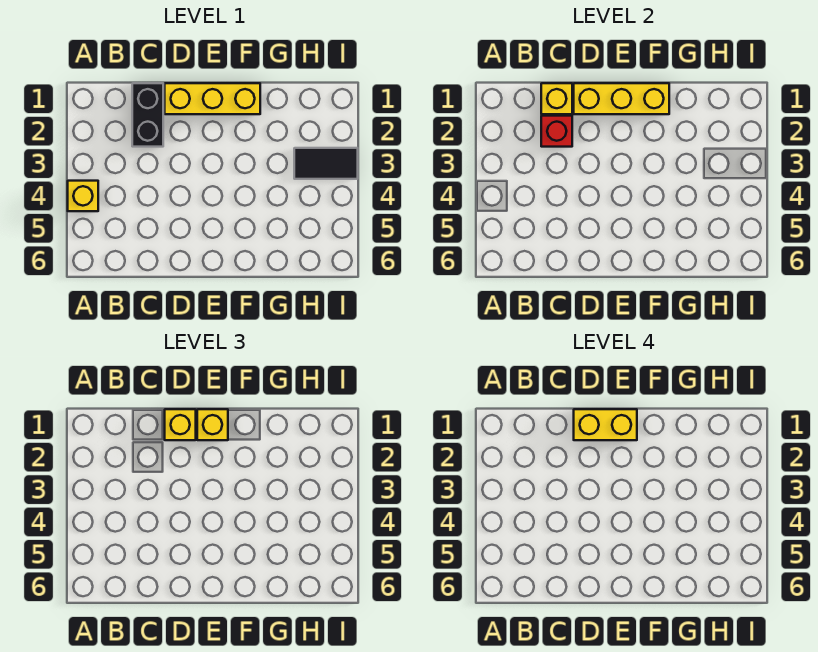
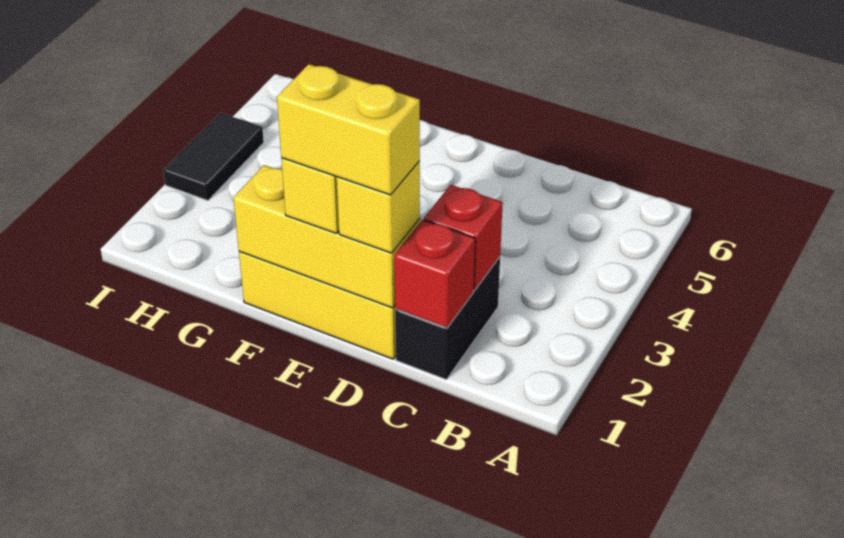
yellow 1x1 brick [68,181,98,211] -> none
yellow 1x1 brick [541,83,572,114] -> red 1x1 brick [394,220,475,328]
black 1x2 tile [294,148,358,179] -> black 1x2 tile turned to [163,113,264,200]

